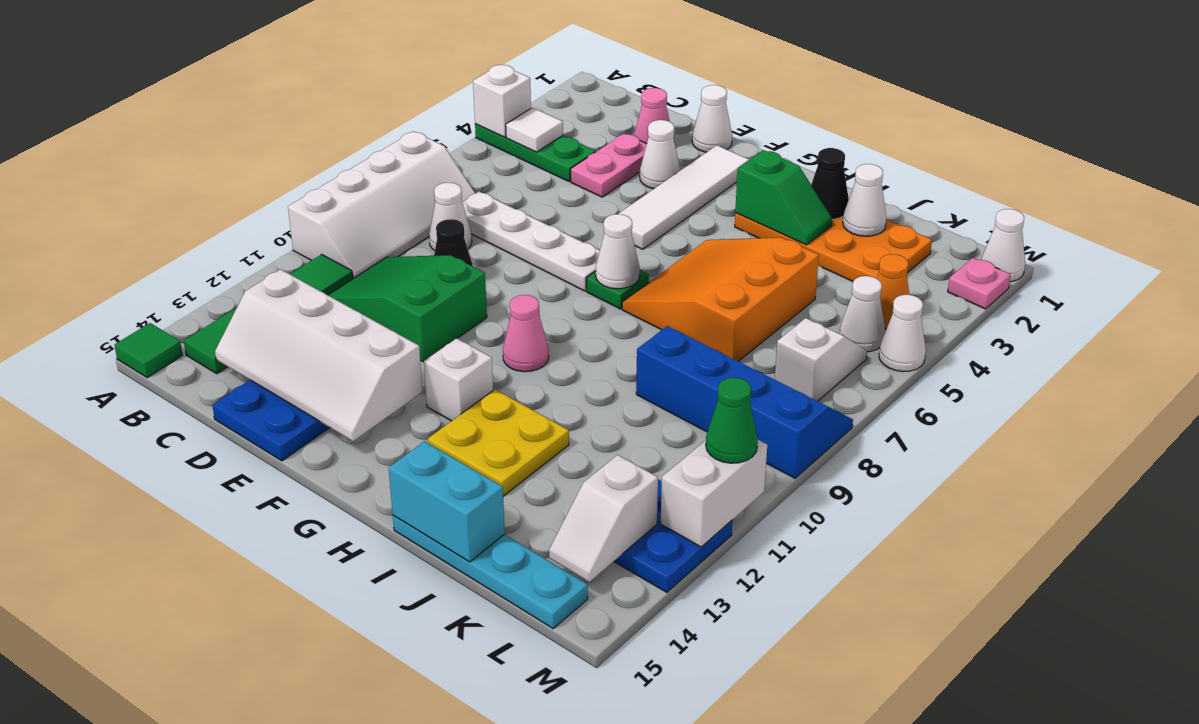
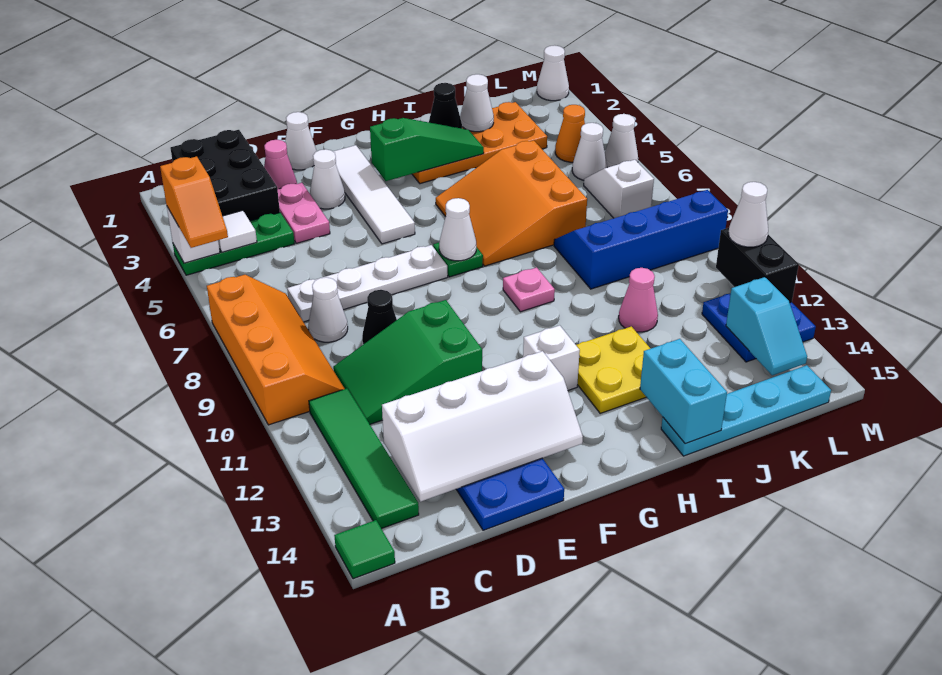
none -> orange 1x2 slope [160,156,228,248]
white 2x4 slope [288,131,475,279] -> orange 2x4 slope [207,275,345,425]
none -> black 2x3 brick [170,130,280,221]
pink 1x1 cone [503,295,549,372] -> pink 1x1 cone moved to [619,268,658,332]
green 1x2 slope [735,150,832,245] -> green 1x3 slope [370,118,484,181]
cyan 1x2 brick [389,441,505,562] -> cyan 1x2 brick turned to [640,339,727,444]
white 1x2 slope [549,455,658,582] -> cyan 1x2 slope [726,277,807,375]
pink 1x1 plate [948,258,1011,309] -> pink 1x1 plate moved to [503,267,555,312]
white 1x2 brick [661,440,767,547] -> black 1x2 brick [716,228,799,303]
green 1x1 cone [706,378,758,463] -> white 1x1 cone [728,182,768,247]

